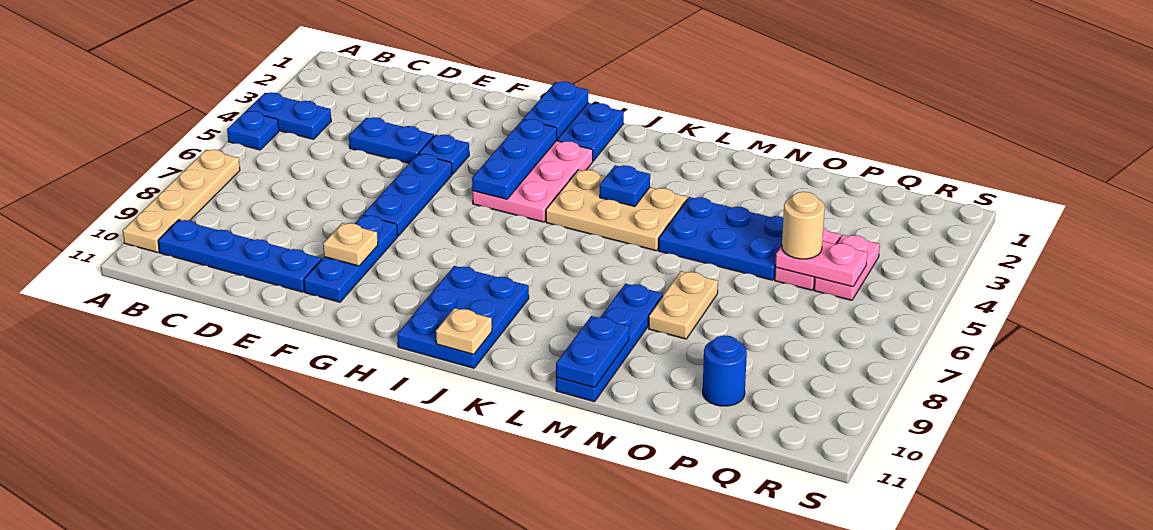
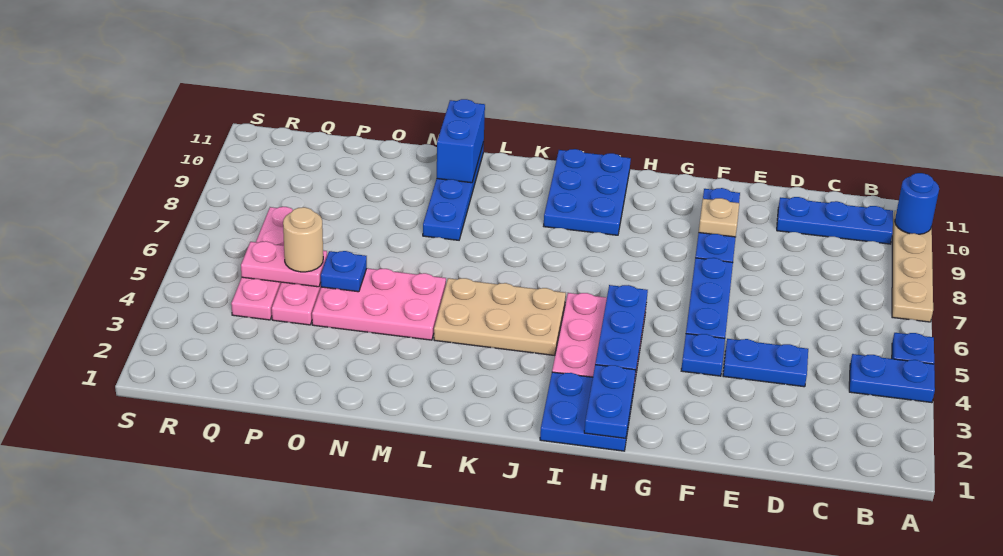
blue 1x4 plate [158,220,321,292] -> blue 1x3 plate [777,197,893,244]
tan 1x1 plate [436,308,492,354] -> none
blue 1x1 plate [600,165,650,206] -> blue 1x1 plate moved to [321,251,367,292]
blue 2x3 plate [658,197,783,280] -> pink 2x3 plate [312,268,446,340]
blue 1x2 plate [556,316,629,388] -> blue 1x2 brick [437,99,485,183]
tan 1x2 plate [649,271,718,339] -> none
blue 1x1 round brick [703,335,747,406] -> blue 1x1 round brick moved to [895,173,939,234]
pink 1x2 plate [814,235,880,300] -> pink 1x4 plate [231,207,293,320]

